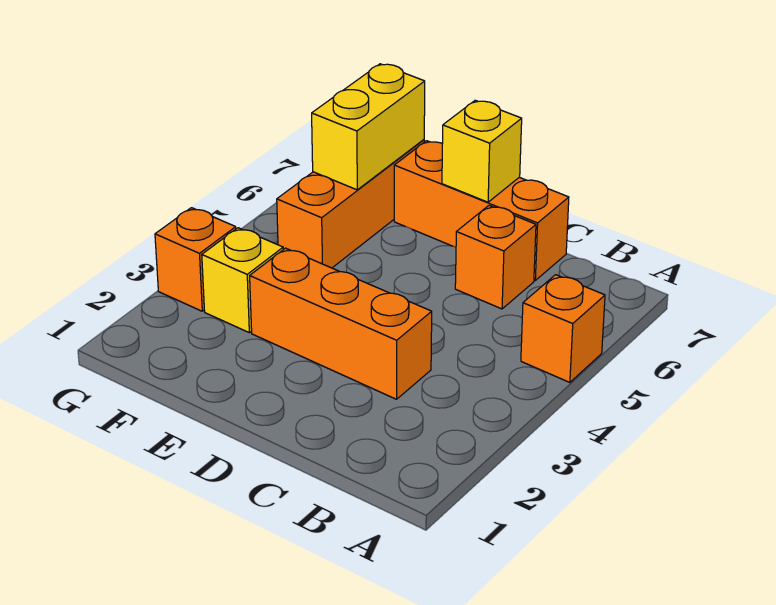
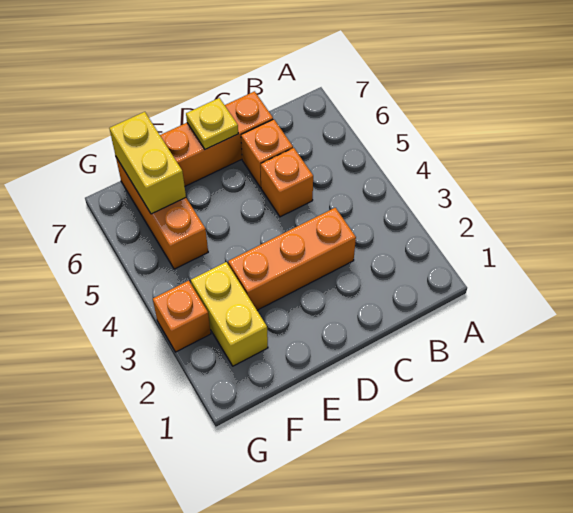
orange 1x1 brick [521,275,605,382] -> orange 1x1 brick moved to [261,148,313,217]
yellow 1x1 brick [442,100,522,202] -> yellow 1x1 plate [186,98,238,149]
yellow 1x1 brick [202,228,283,333] -> yellow 1x2 brick [191,262,268,366]

